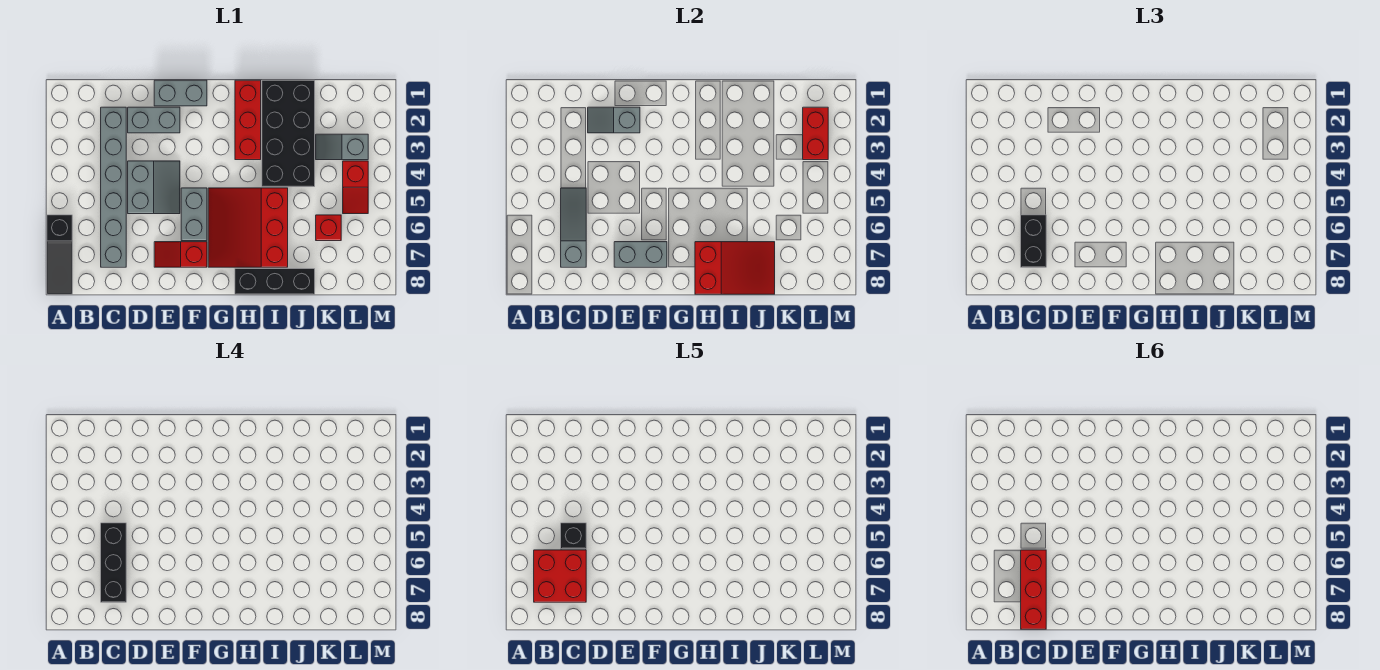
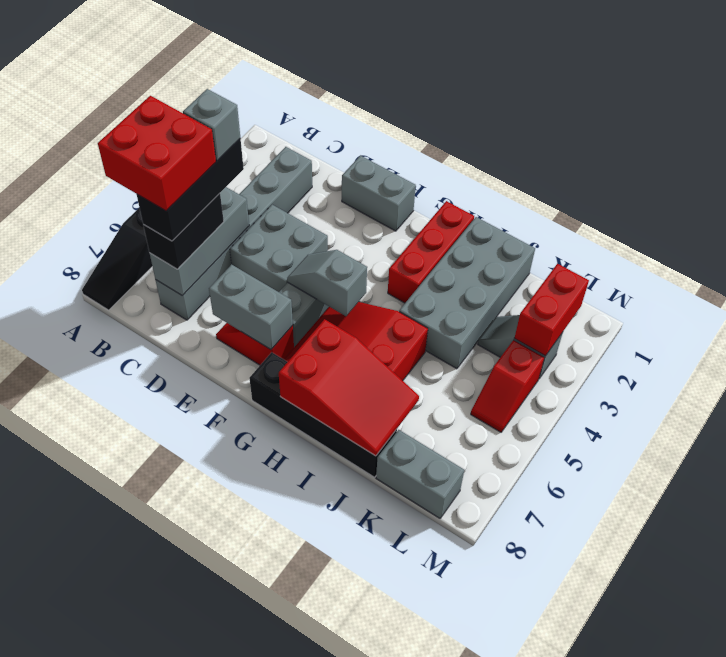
grey 1x3 slope [561,188,586,267] -> grey 1x3 brick [150,187,249,296]
black 1x1 brick [561,523,586,549] -> grey 1x1 brick [183,89,240,161]
red 1x3 brick [1021,550,1046,629] -> none
grey 1x2 brick [128,107,180,133] -> grey 1x2 brick moved to [376,430,464,518]
grey 1x2 slope [588,107,640,133] -> grey 1x2 slope moved to [287,250,367,316]
grey 2x2 slope [128,161,180,214] -> grey 2x2 brick [230,205,328,292]
black 1x3 brick [235,269,315,294] -> black 1x4 brick [250,352,397,477]
black 2x4 brick [262,80,315,187] -> grey 2x4 brick [399,217,535,369]
red 1x1 brick [316,215,341,241] -> none

